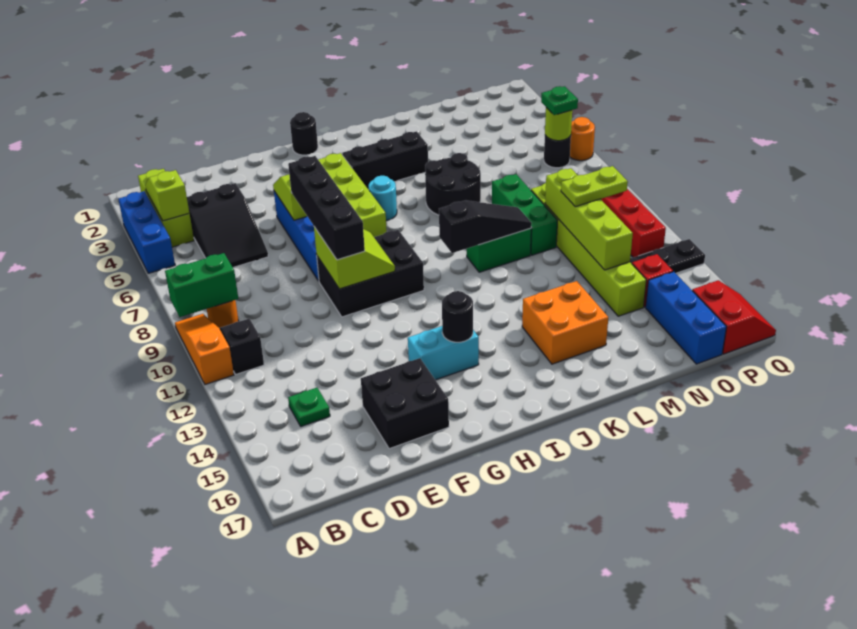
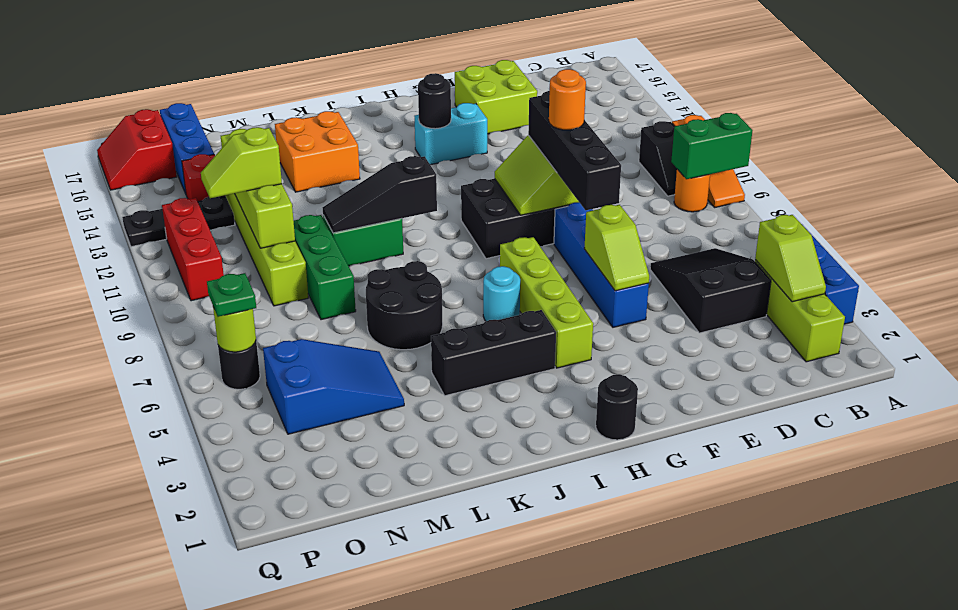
green 1x1 plate [288,388,330,426] -> none
black 2x2 brick [361,358,449,449] -> lime 2x2 brick [455,60,537,134]
none -> blue 2x3 slope [263,339,404,434]
lime 1x2 plate [561,166,628,207] -> lime 1x2 slope [201,127,282,198]
orange 1x1 round brick [570,117,595,161] -> orange 1x1 round brick moved to [549,69,586,130]

